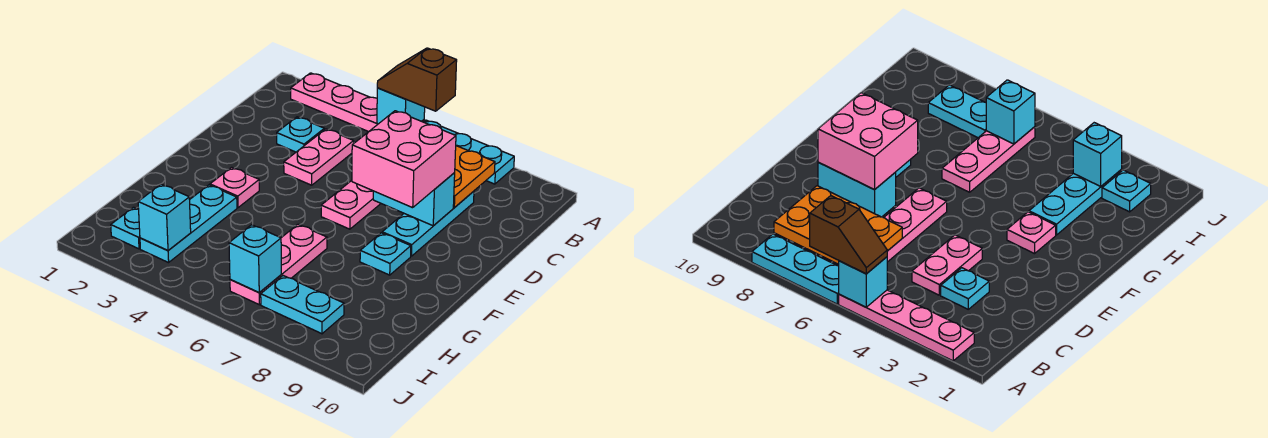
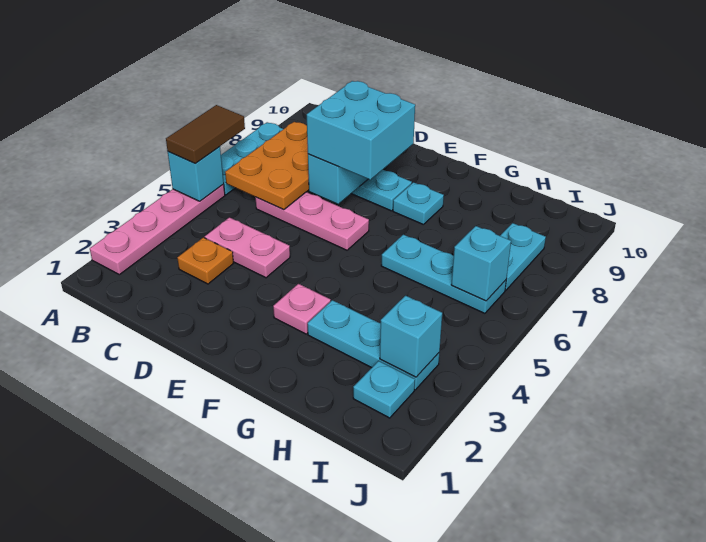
brown 1x2 slope [377,48,457,111] -> brown 1x2 tile [166,105,245,164]
cyan 1x1 plate [277,117,324,152] -> orange 1x1 plate [177,237,234,284]
pink 2x2 brick [352,111,456,208] -> cyan 2x2 brick [307,81,415,180]
pink 1x3 plate [230,224,327,305] -> cyan 1x3 plate [381,234,506,313]

